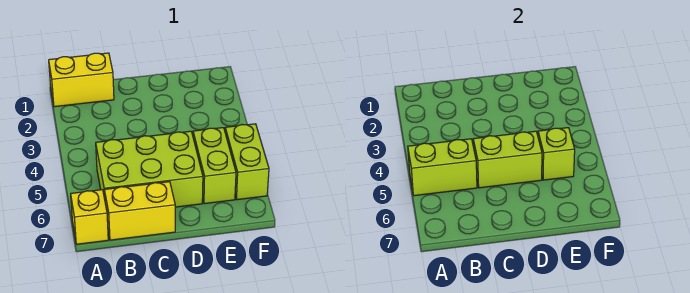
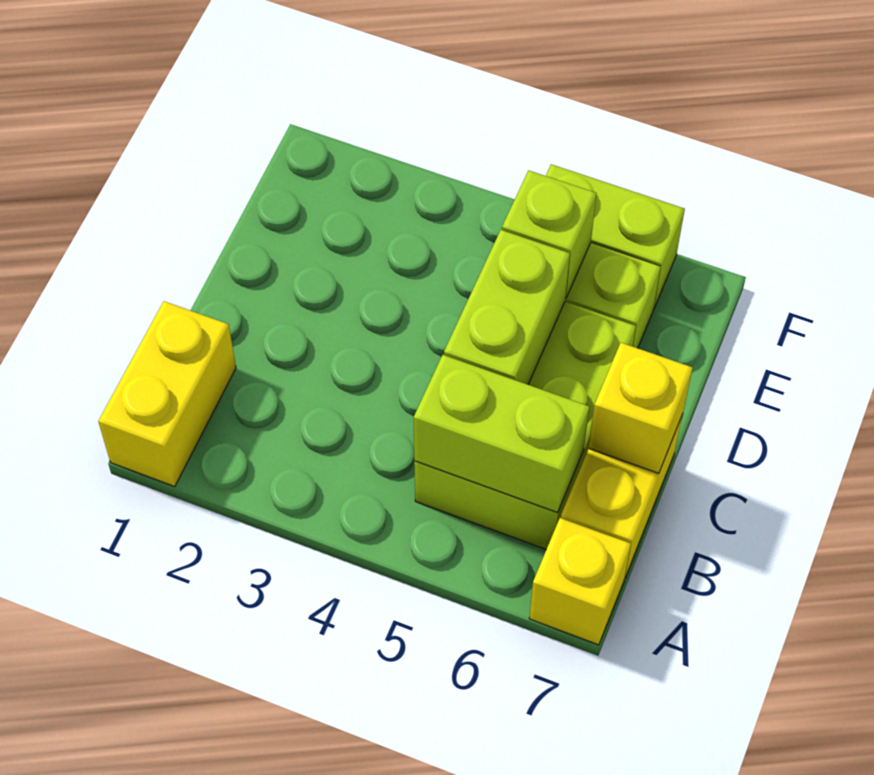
lime 1x2 brick [408,139,477,196] -> lime 1x2 brick turned to [414,355,589,513]
none -> yellow 1x1 brick [589,343,692,473]

